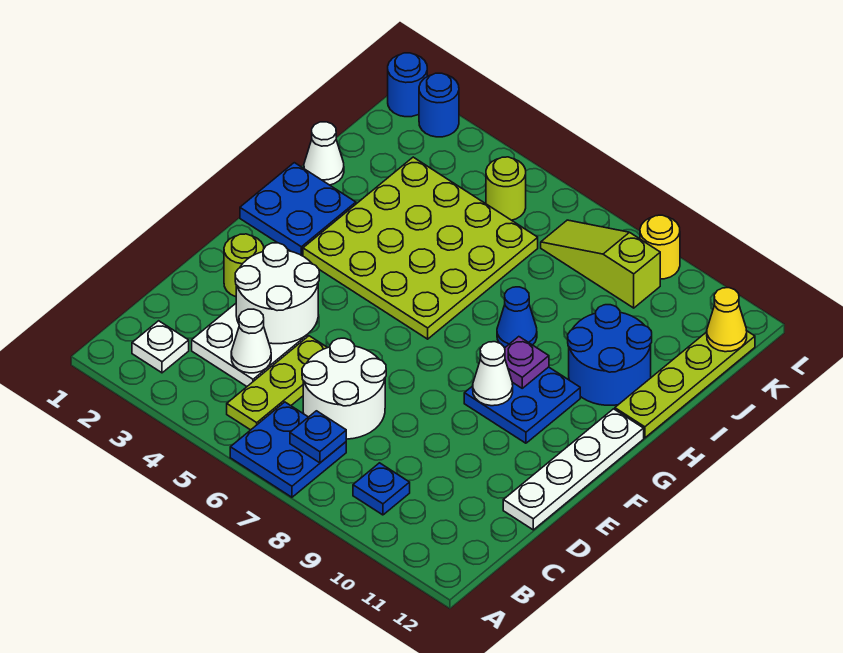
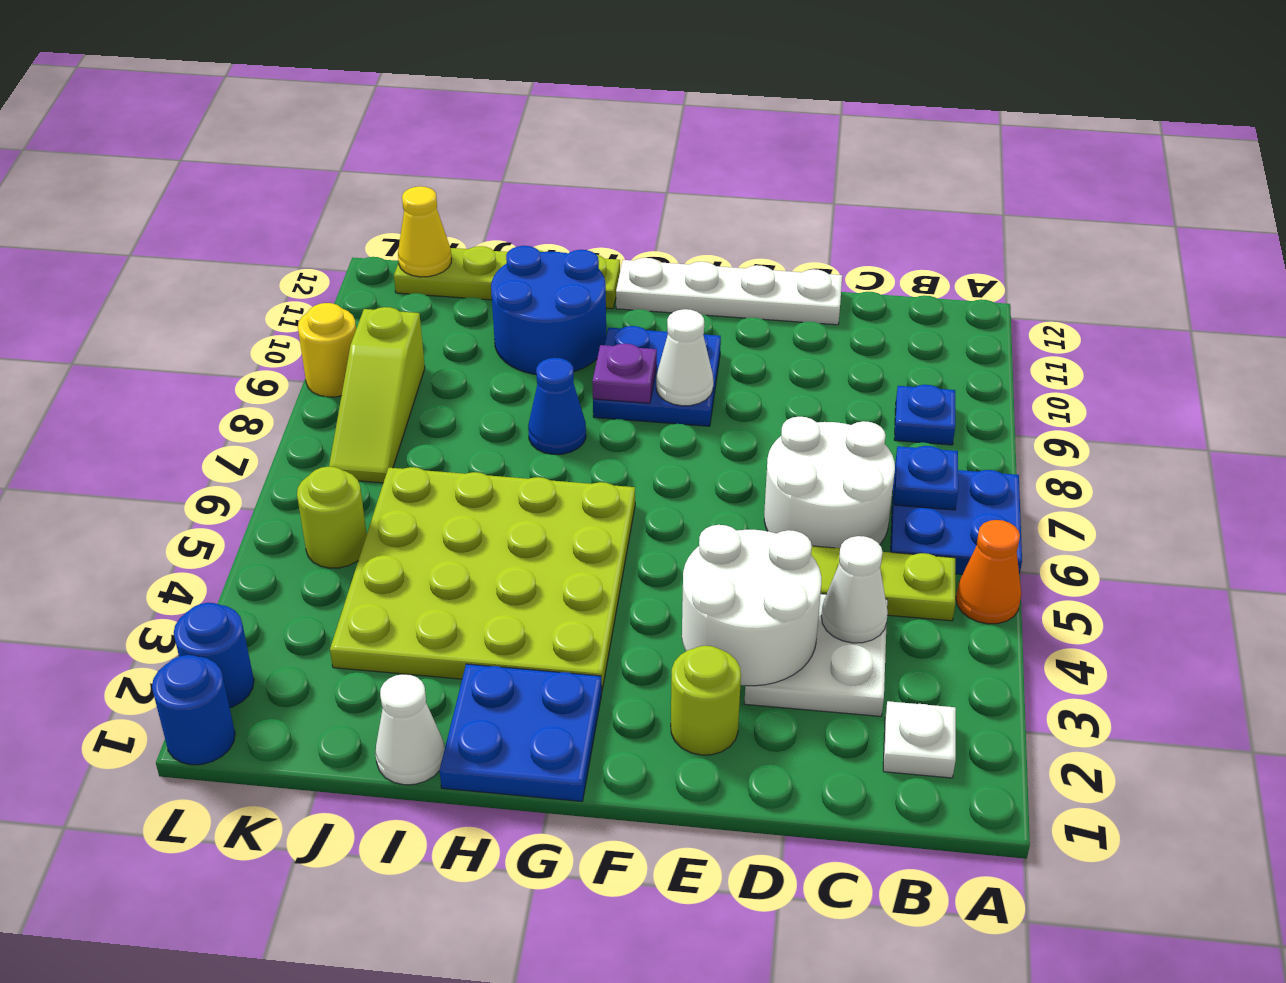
none -> orange 1x1 cone [956,520,1021,624]

